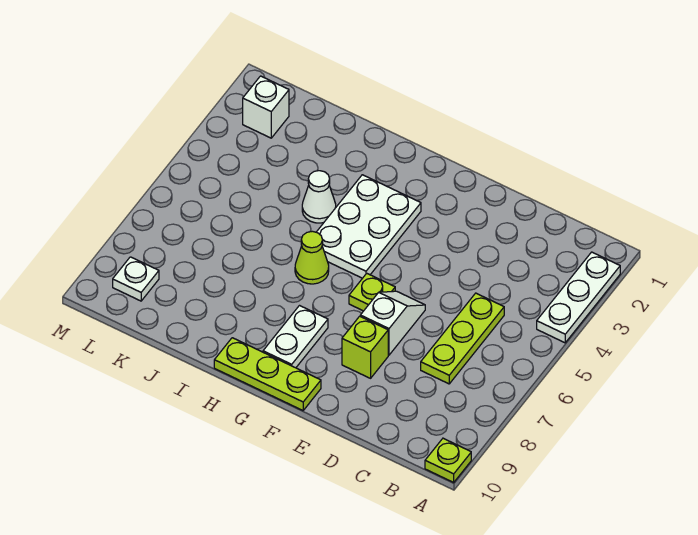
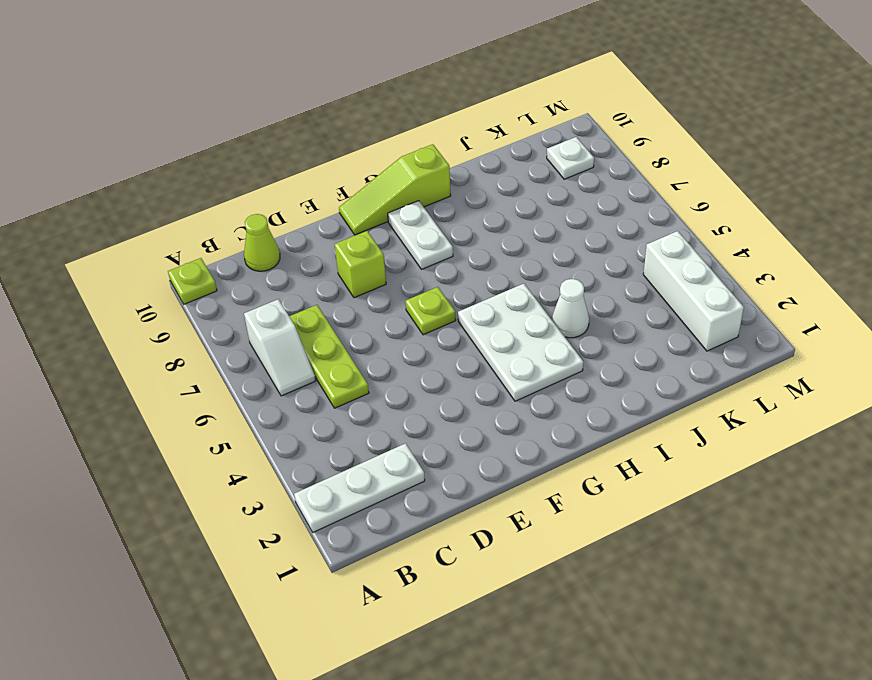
white 1x3 plate [537,252,620,343] -> white 1x3 plate turned to [294,443,425,532]
white 1x2 slope [360,291,425,355] -> white 1x2 slope moved to [244,299,316,396]
lime 1x3 plate [214,338,321,410] -> lime 1x3 slope [339,144,451,235]
lime 1x1 cone [295,231,329,284] -> lime 1x1 cone moved to [244,214,280,271]
white 1x1 brick [243,76,289,138] -> white 1x3 brick [643,231,744,351]

